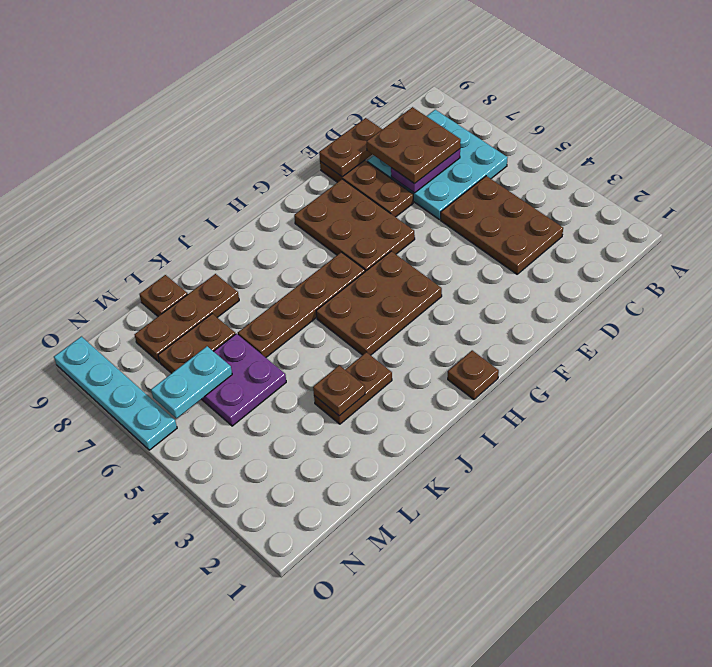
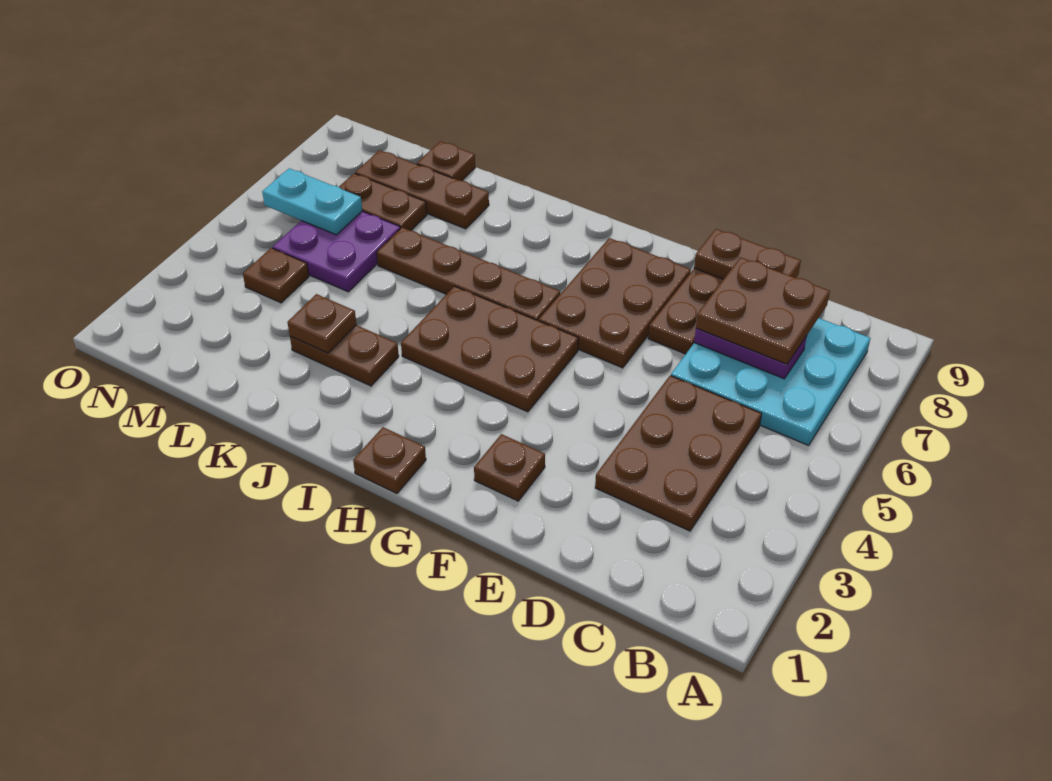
none -> brown 1x1 plate [474,434,545,501]
none -> brown 1x1 plate [243,248,309,303]
cyan 1x4 plate [54,337,177,450] -> none

